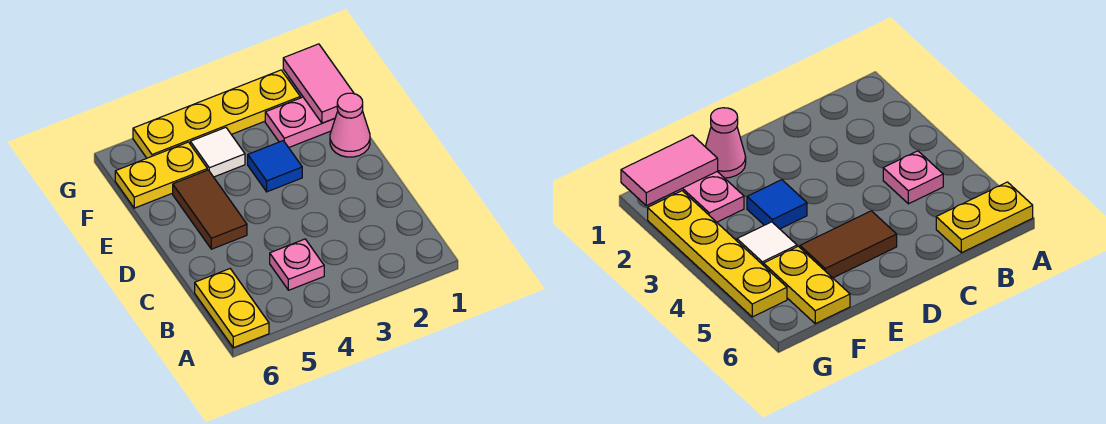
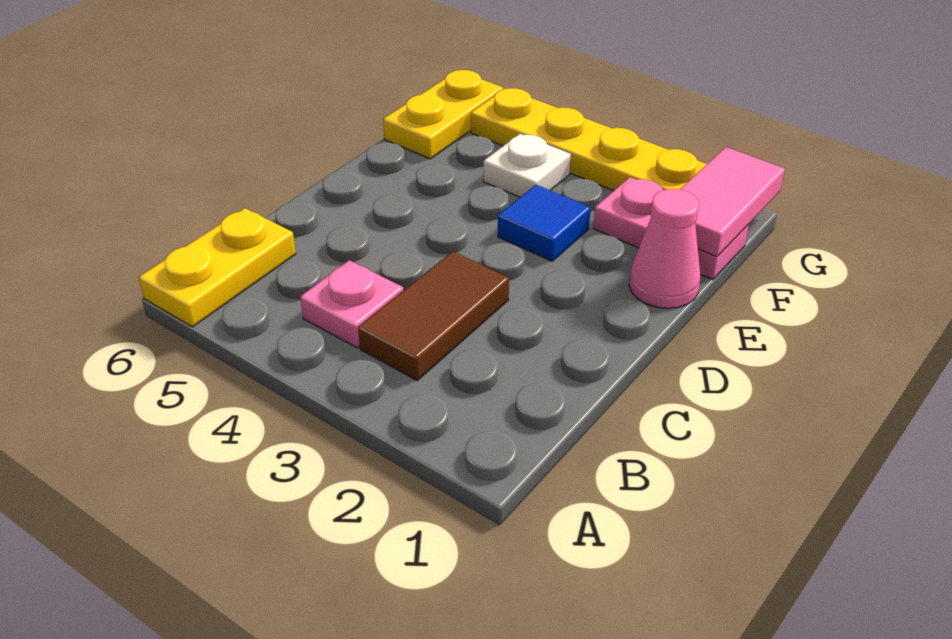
brown 1x2 tile [173,170,247,249] -> brown 1x2 tile moved to [358,251,509,380]
white 1x1 tile [190,128,245,177] -> white 1x1 plate [483,134,571,197]
yellow 1x2 plate [115,142,207,208] -> yellow 1x2 plate turned to [383,70,503,159]

